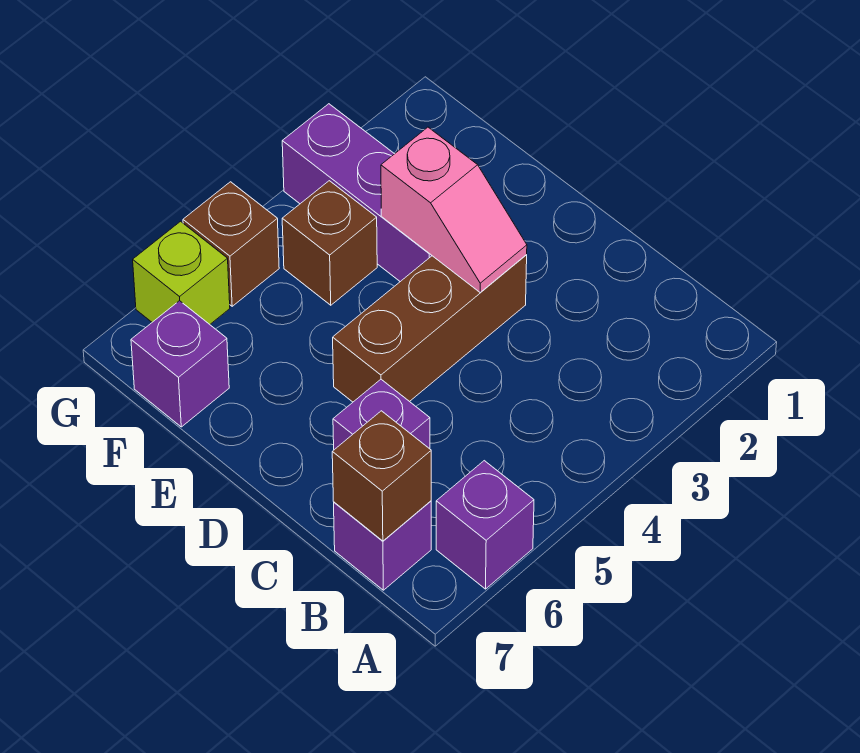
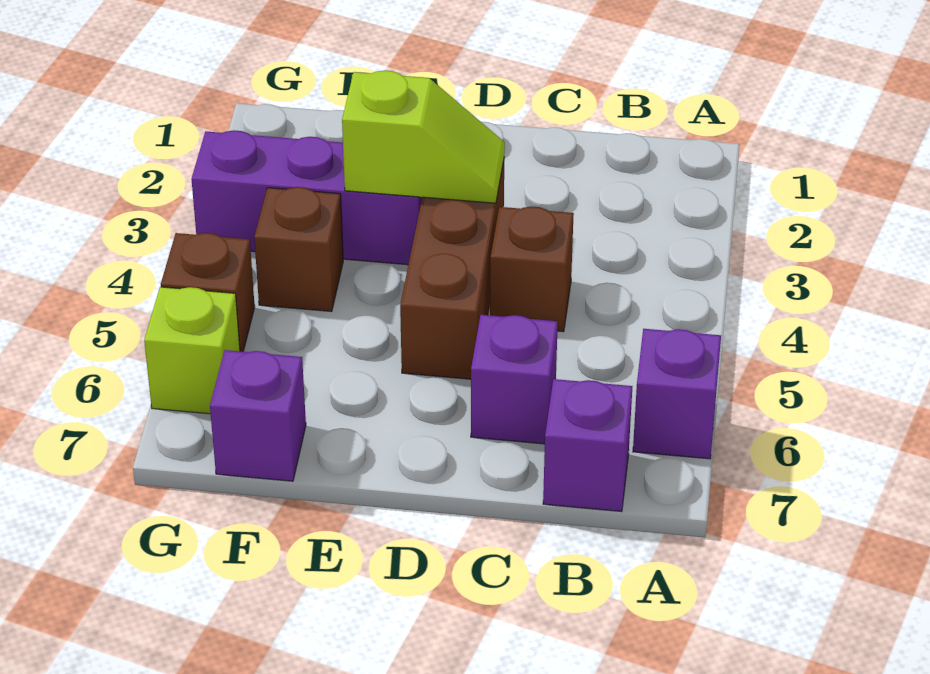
brown 1x1 brick [332,411,431,541] -> brown 1x1 brick moved to [490,207,574,332]
pink 1x2 slope [381,127,527,292] -> lime 1x2 slope [342,70,505,203]

